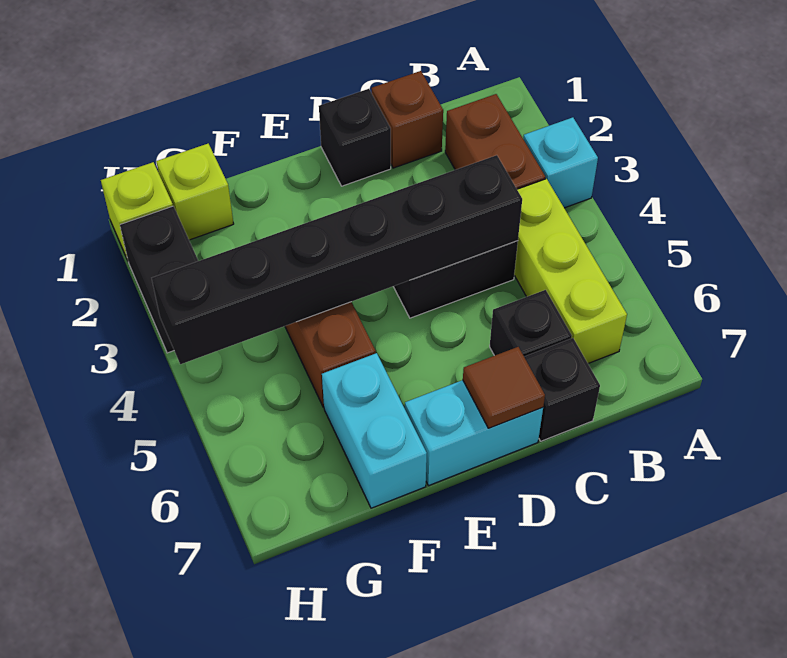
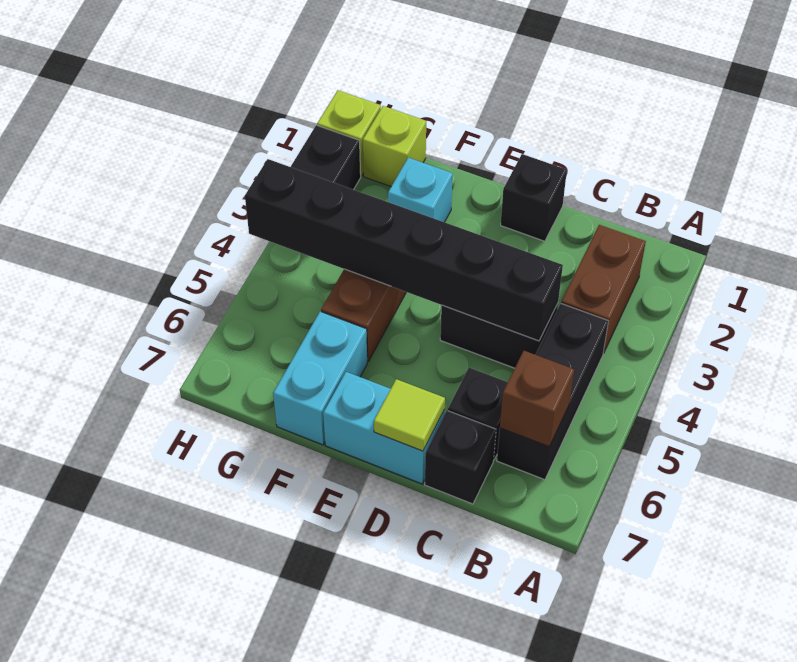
cyan 1x1 brick [523,117,598,208] -> cyan 1x1 brick moved to [388,158,453,222]
lime 1x3 brick [514,179,627,363] -> black 1x3 brick [497,304,608,480]
brown 1x1 brick [371,71,443,168] -> brown 1x1 brick moved to [500,351,574,447]
brown 1x1 tile [463,347,545,428] -> lime 1x1 tile [374,379,445,451]

